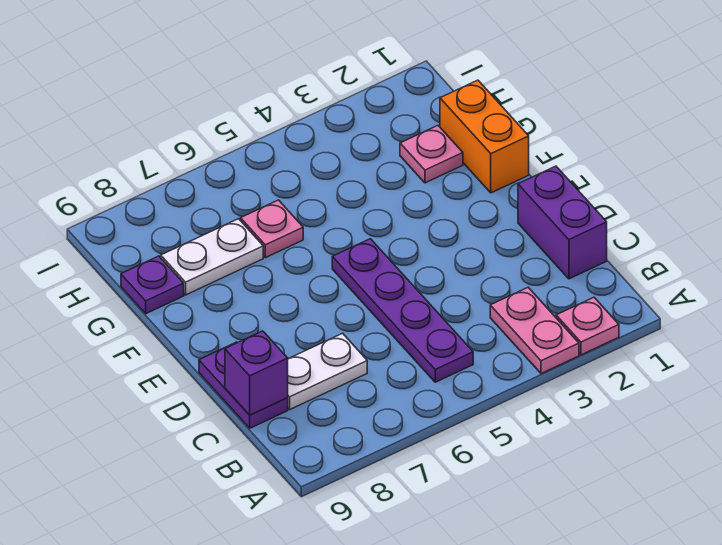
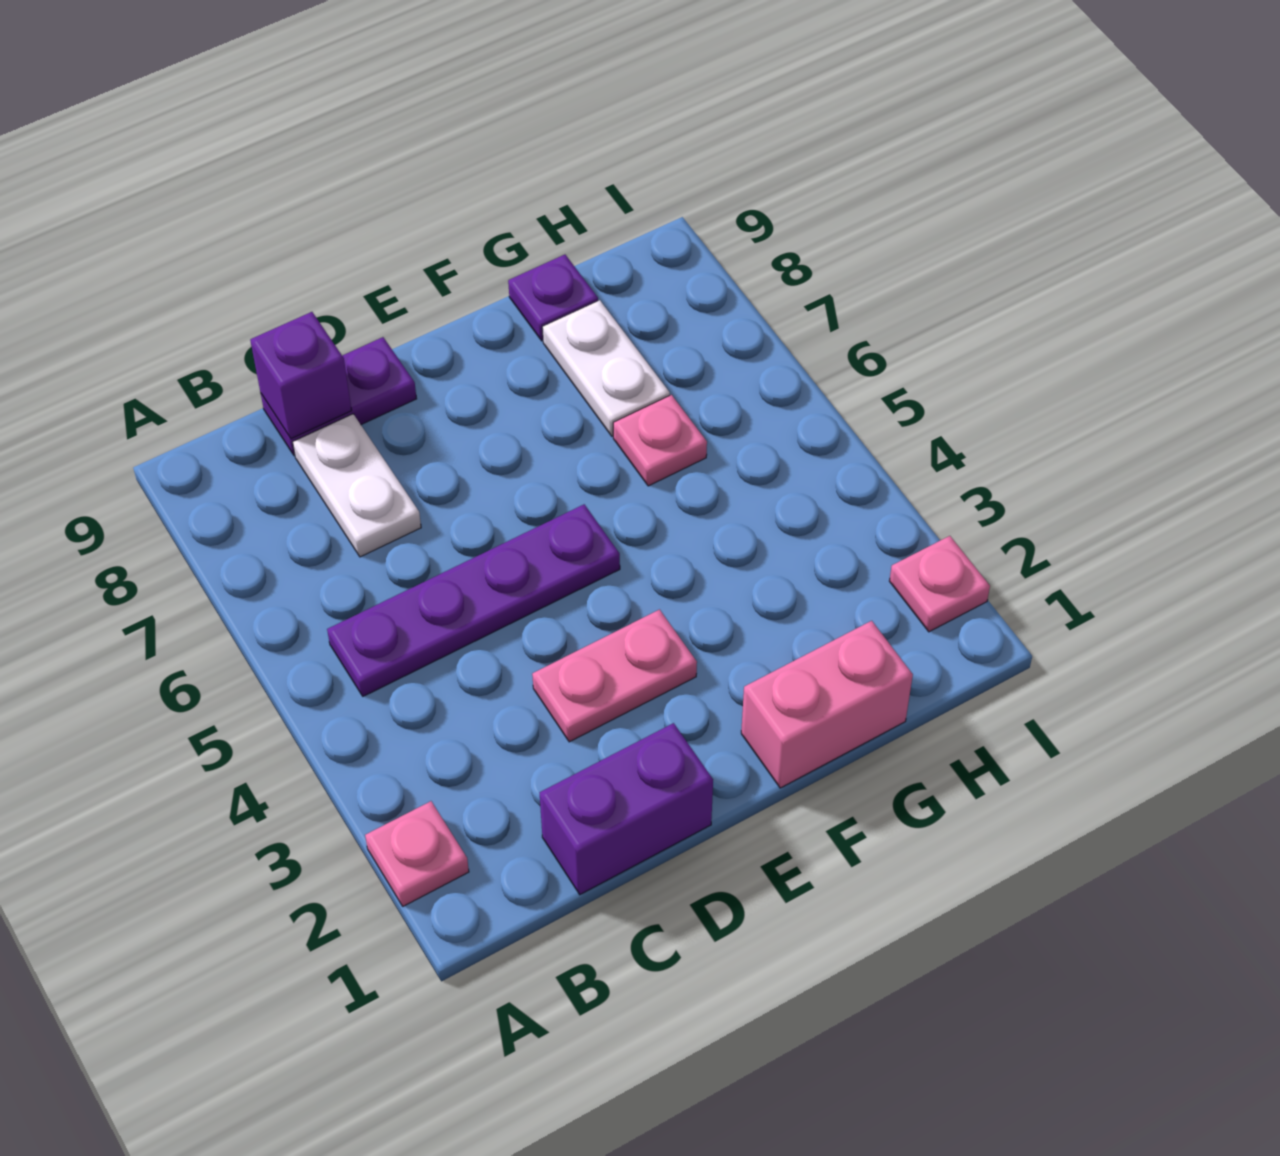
pink 1x2 plate [490,287,579,374] -> pink 1x2 plate moved to [532,610,697,742]
orange 1x2 brick [440,80,529,193] -> pink 1x2 brick [741,621,913,788]
pink 1x1 plate [400,126,463,183] -> pink 1x1 plate moved to [890,536,990,632]

